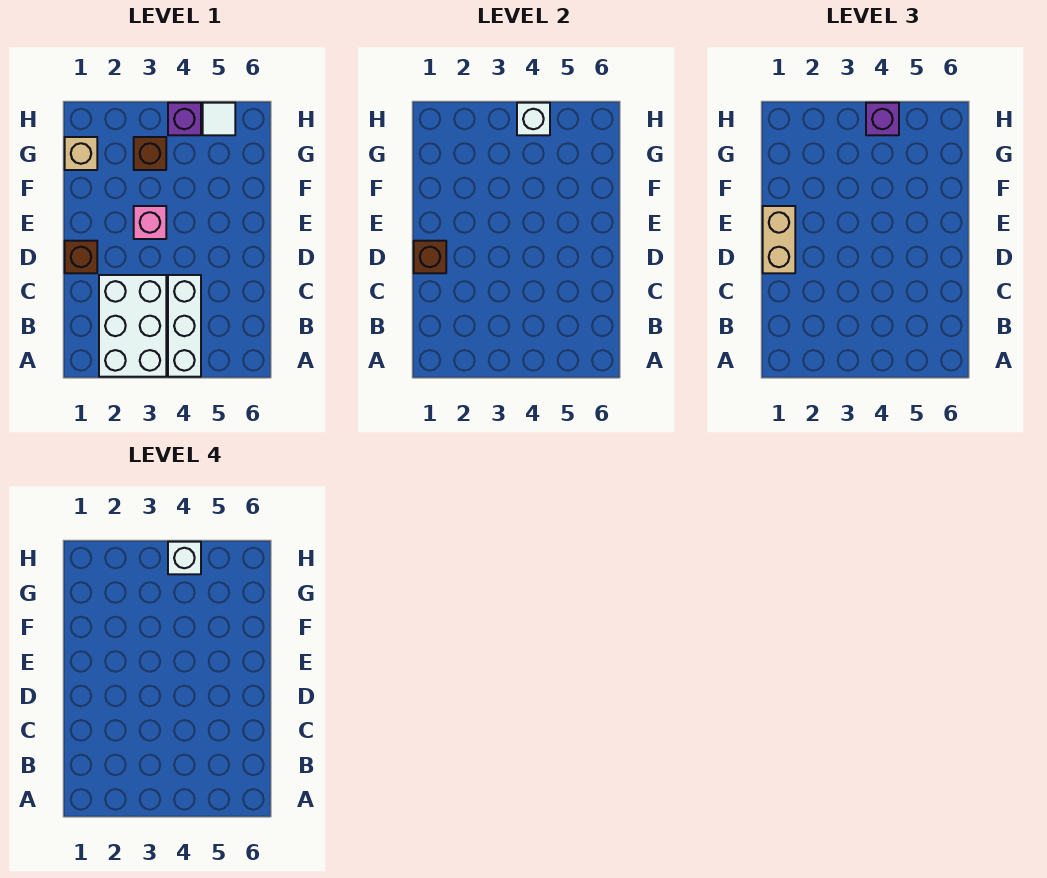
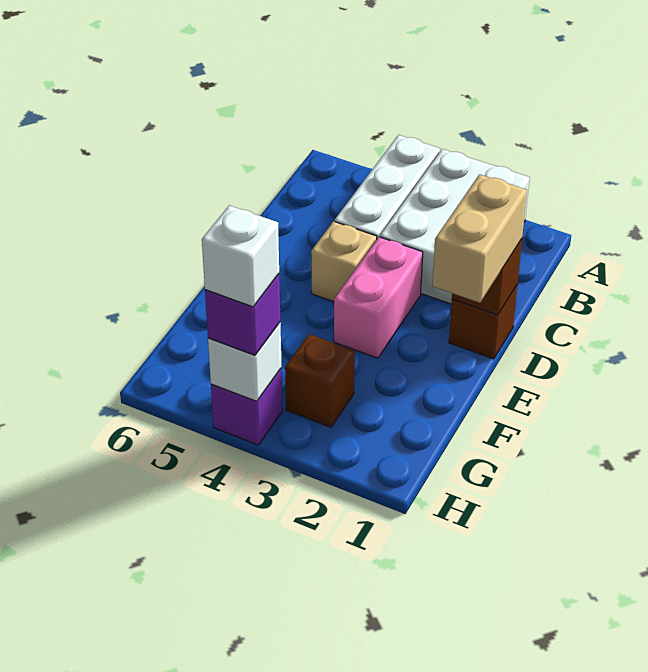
pink 1x1 brick [134,206,166,239] -> pink 1x2 brick [334,237,423,358]
tan 1x1 brick [65,137,97,170] -> tan 1x1 brick moved to [311,221,377,302]
white 1x1 tile [203,103,235,135] -> none

